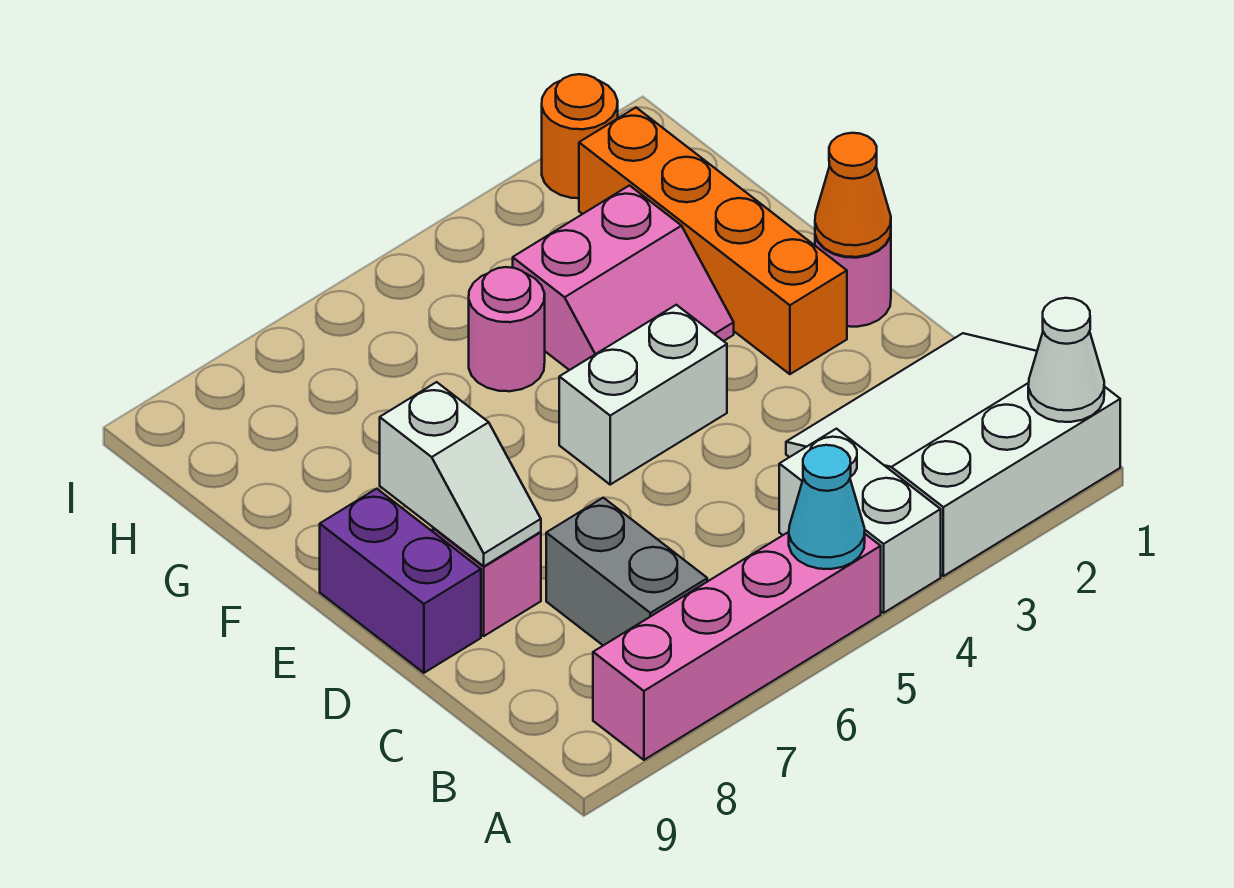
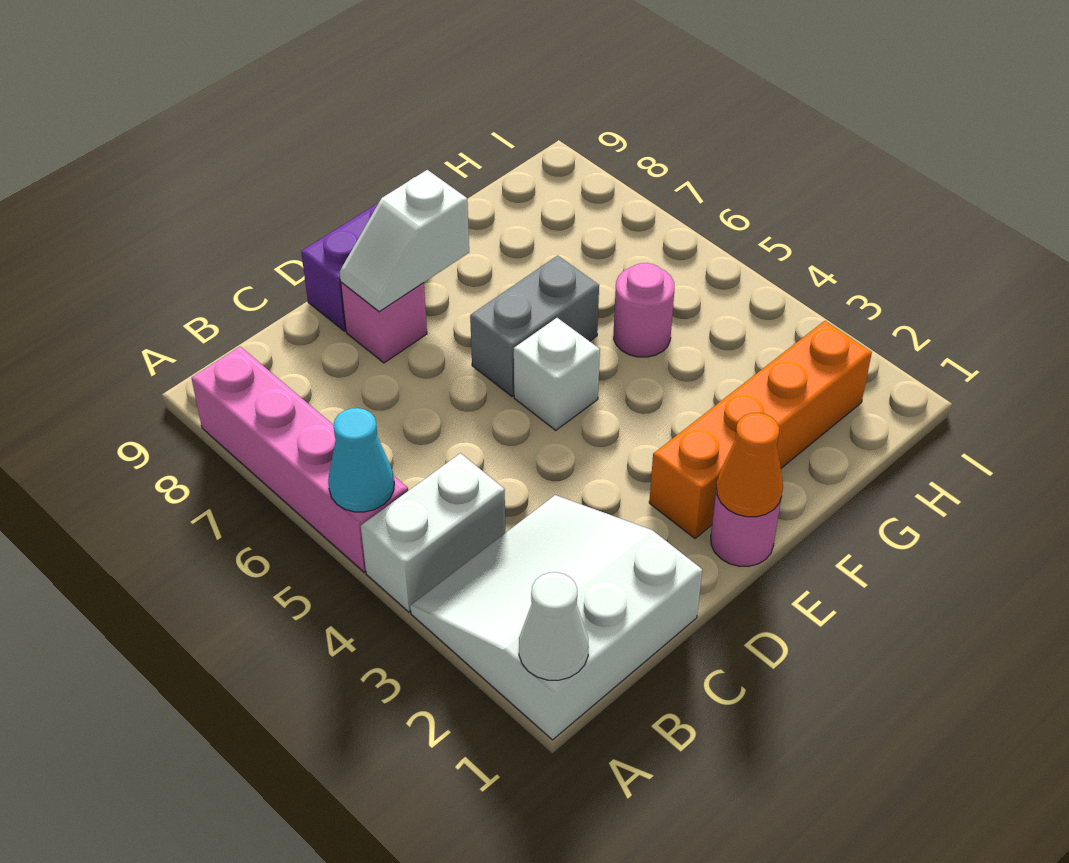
white 3x3 slope [786,333,1120,576] -> white 3x3 slope turned to [410,495,702,740]
grey 1x2 brick [546,498,707,645] -> grey 1x2 brick moved to [470,256,599,396]
white 1x2 brick [559,305,727,484] -> white 1x1 brick [514,318,600,430]
pink 2x2 slope [513,186,734,370] -> none
orange 1x1 round brick [542,74,618,198] -> none

